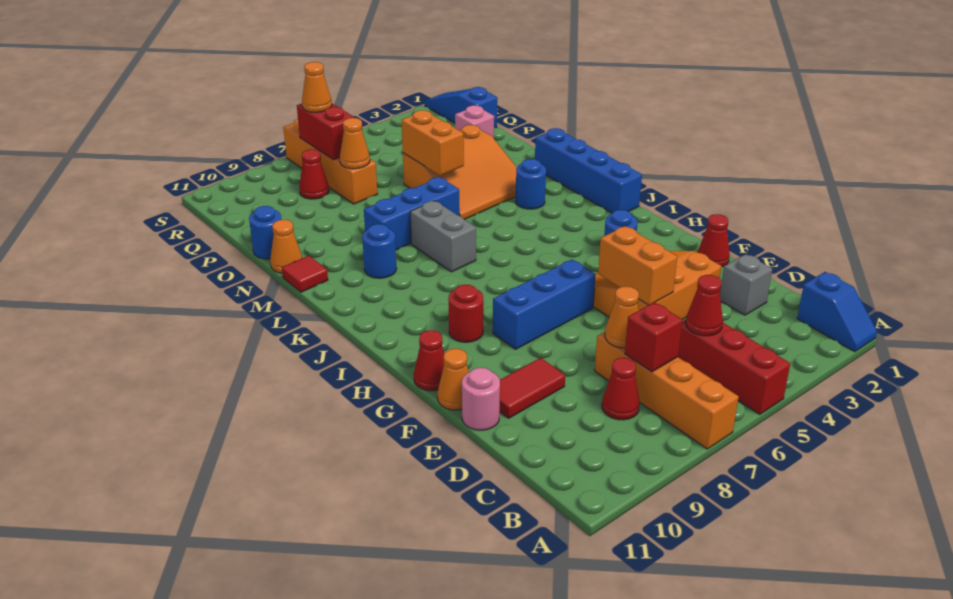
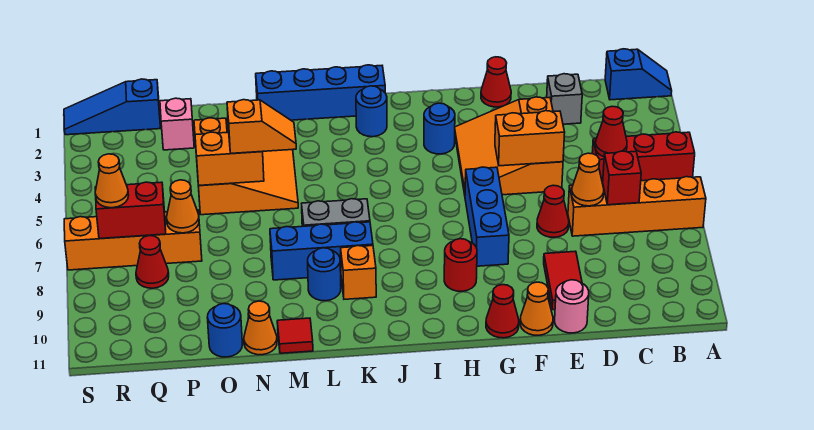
red 1x1 cone [602,358,640,420] -> red 1x1 cone moved to [537,185,569,237]
none -> orange 1x1 brick [341,246,376,299]
blue 1x1 round brick [516,159,546,209] -> blue 1x1 round brick moved to [356,86,387,137]
none -> orange 1x2 slope [227,100,296,154]
blue 1x3 brick [364,177,460,250] -> blue 1x3 brick turned to [270,222,373,280]

